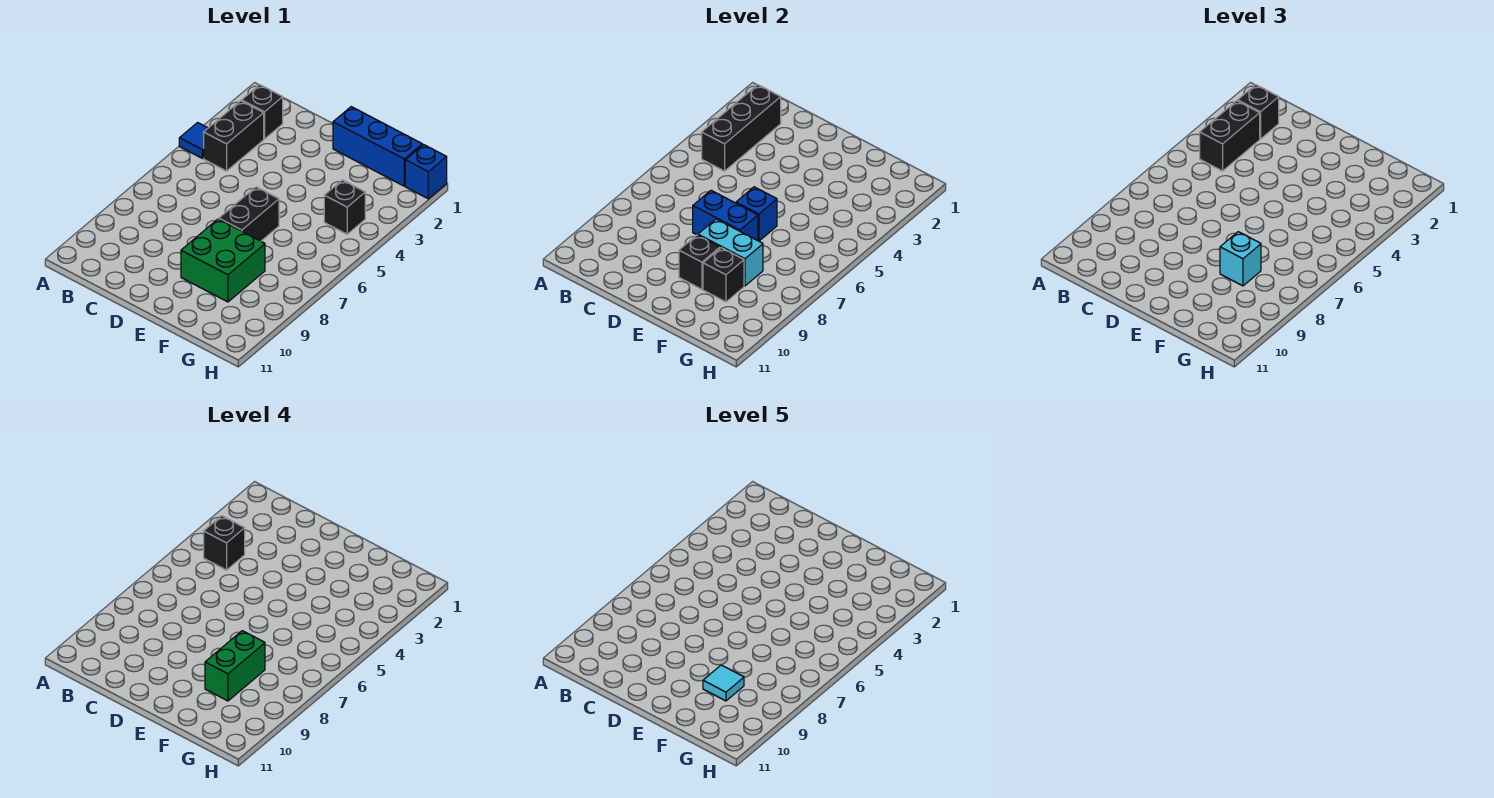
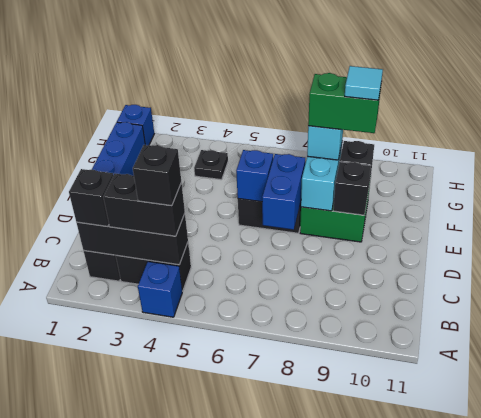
blue 1x1 tile [179,123,208,158] -> blue 1x1 brick [138,262,182,317]
black 1x1 brick [324,180,365,234] -> black 1x1 plate [194,150,228,180]

